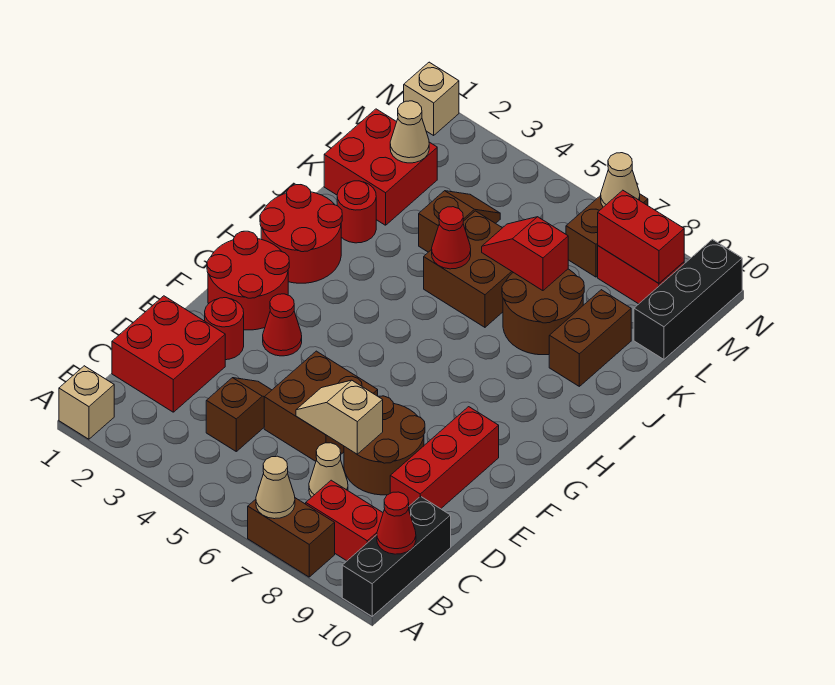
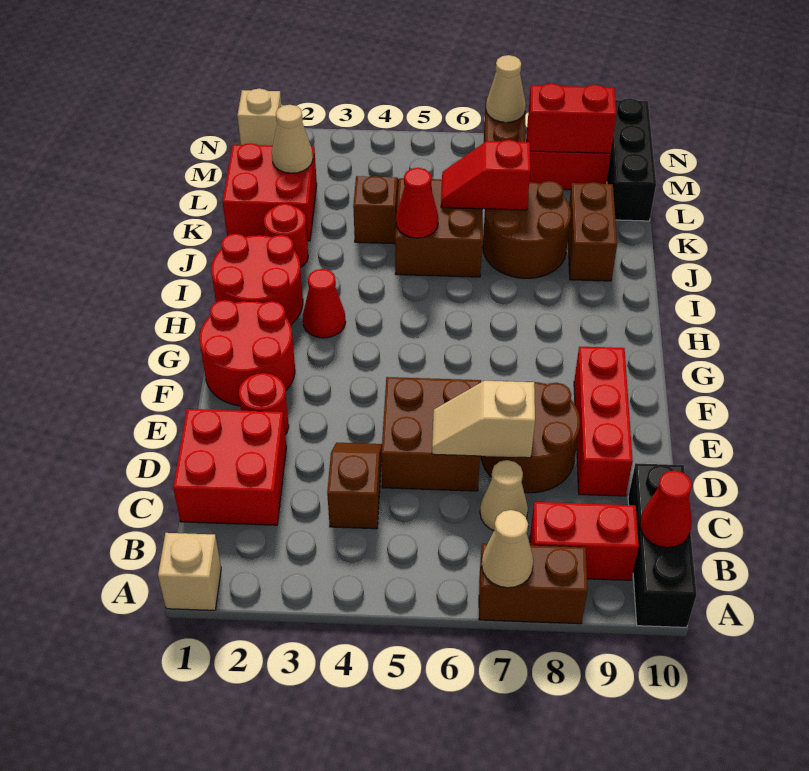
red 1x1 cone [263,294,302,356] -> red 1x1 cone moved to [303,269,346,338]

